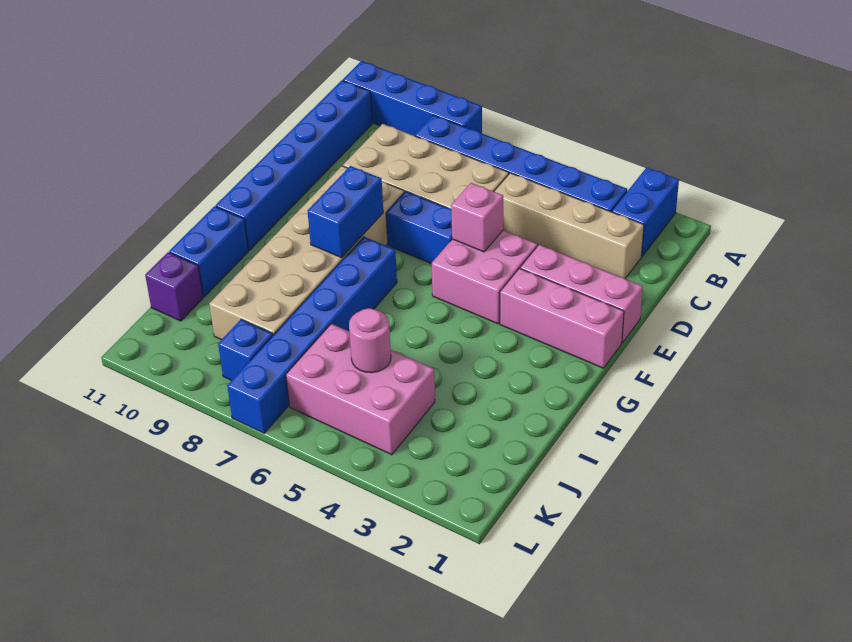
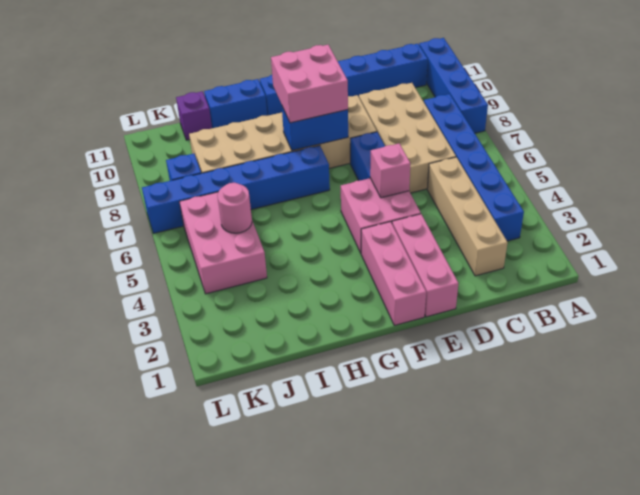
blue 1x2 brick [612,167,679,257] -> none
none -> pink 2x2 brick [271,45,348,123]

